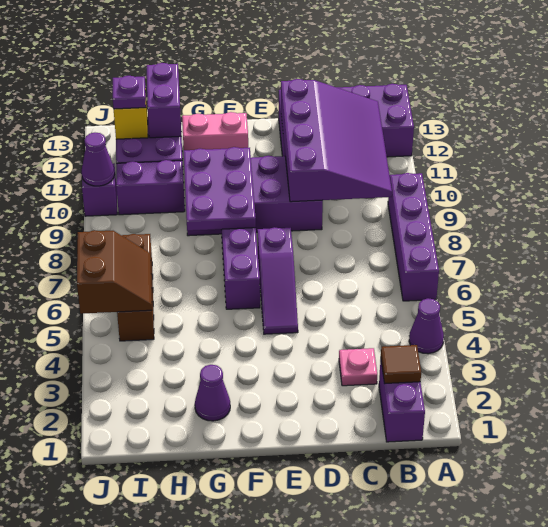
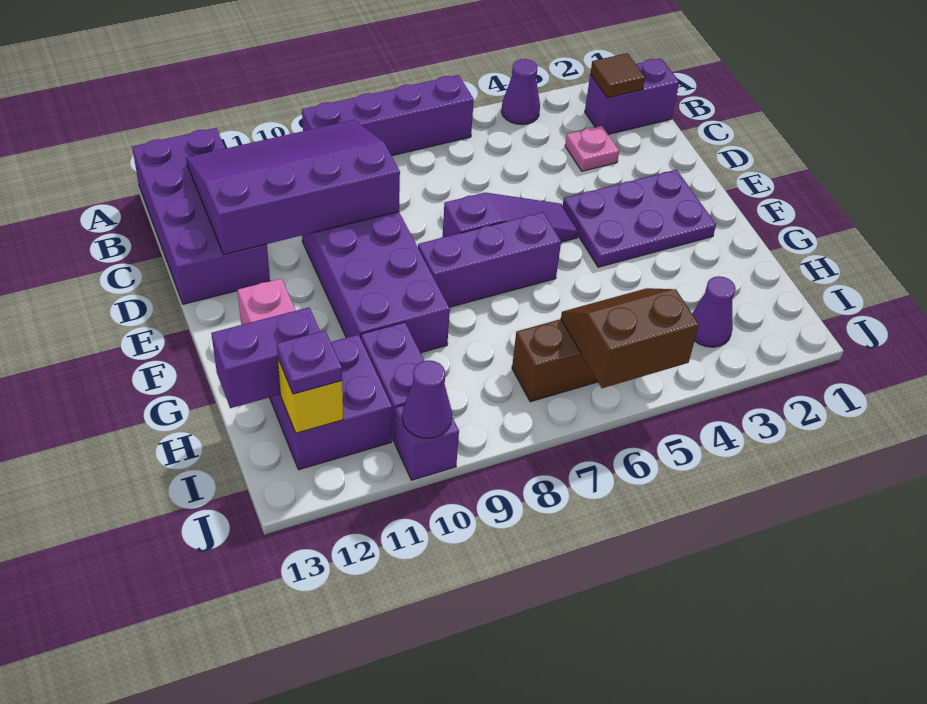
purple 2x3 plate [184,147,256,231] -> purple 2x3 plate moved to [563,170,716,267]
purple 1x1 cone [195,365,230,421] -> purple 1x1 cone moved to [692,276,736,347]

